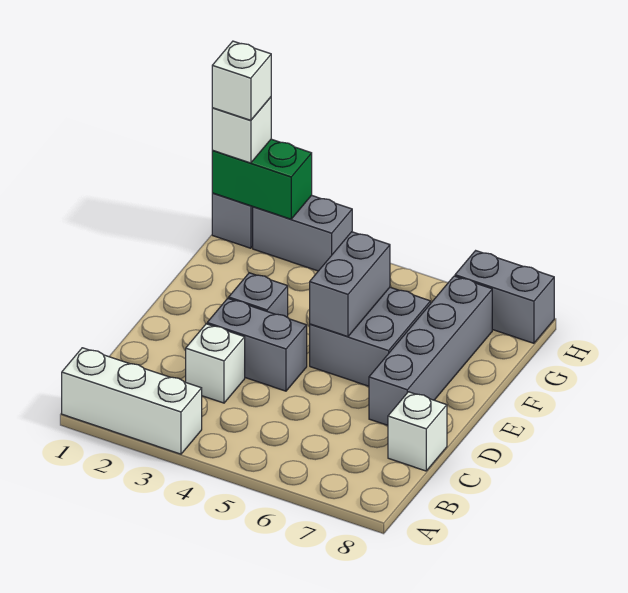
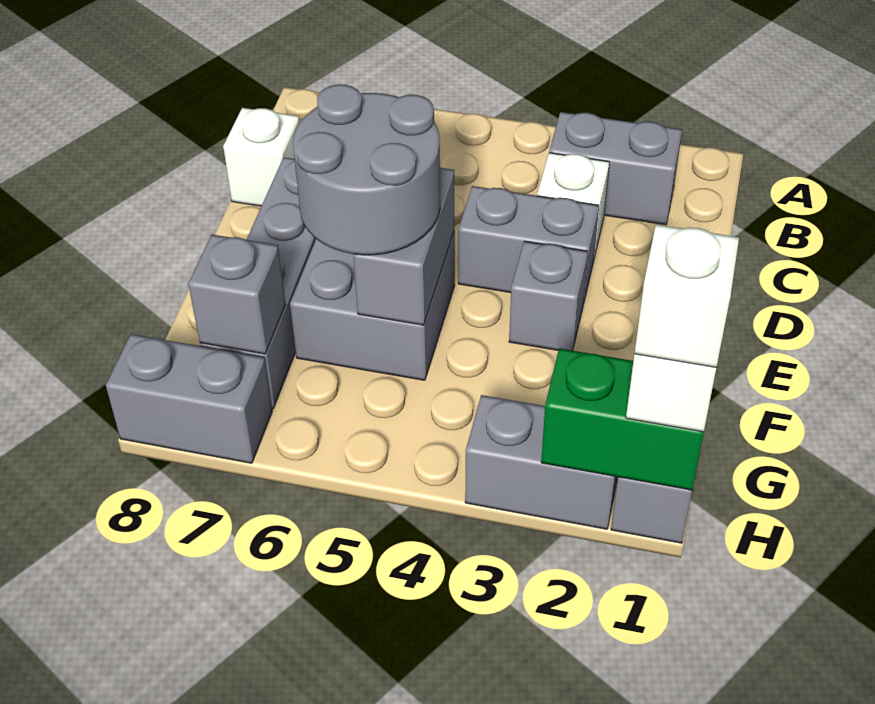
white 1x3 brick [62,348,202,454] -> none
none -> grey 1x2 brick [549,112,682,225]
none -> grey 2x2 round brick [293,84,440,255]
none -> grey 1x1 brick [188,235,286,354]

